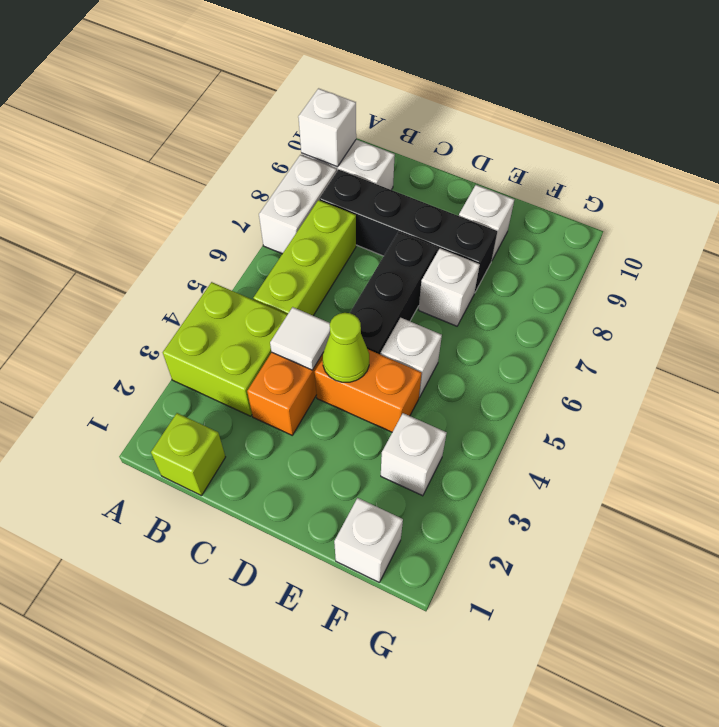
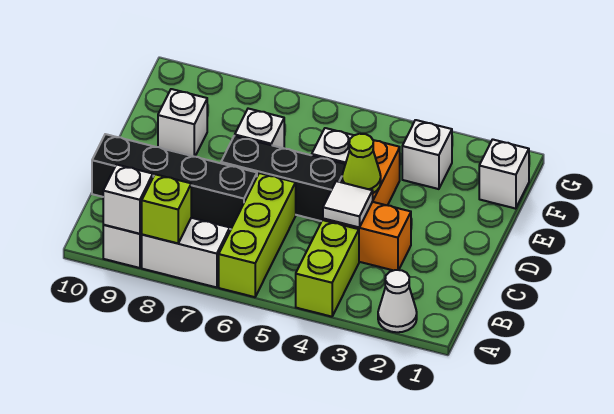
none -> white 1x1 cone [378,270,417,332]
lime 2x2 brick [163,282,287,416] -> lime 1x2 brick [296,220,359,317]
lime 1x1 brick [151,413,225,496] -> lime 1x1 brick moved to [142,174,191,243]
lime 1x3 brick [253,200,356,316] -> lime 1x3 brick turned to [219,173,296,297]
black 1x4 brick [319,170,497,292] -> black 1x4 brick turned to [92,134,257,229]

